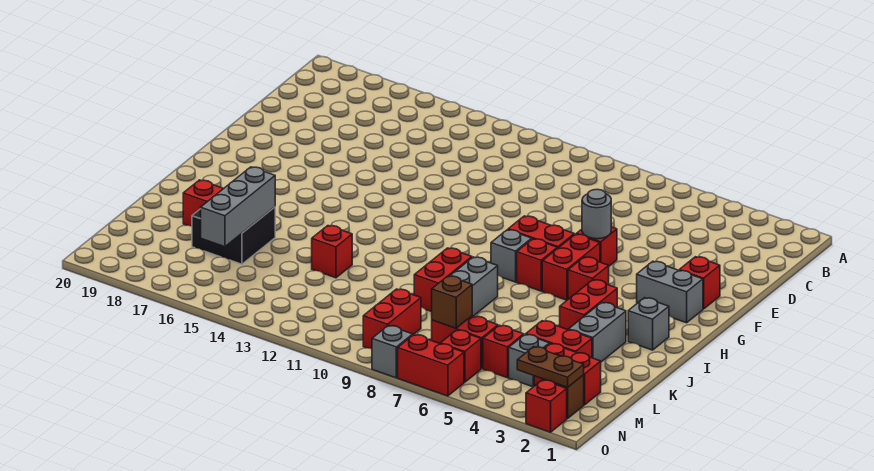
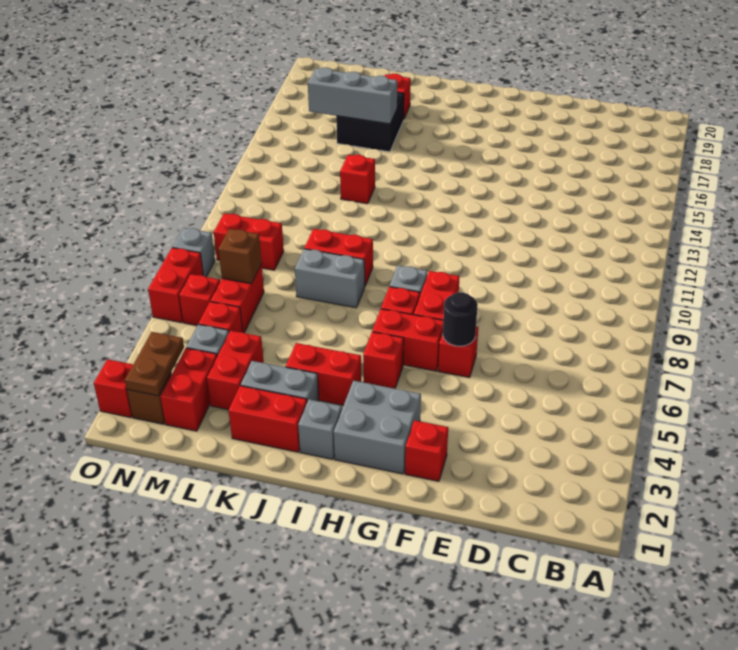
grey 1x1 round brick [582,189,611,239] -> black 1x1 round brick [443,292,478,346]
grey 1x2 brick [637,261,703,323] -> grey 2x2 brick [334,381,421,474]
none -> red 1x2 brick [229,386,307,452]

